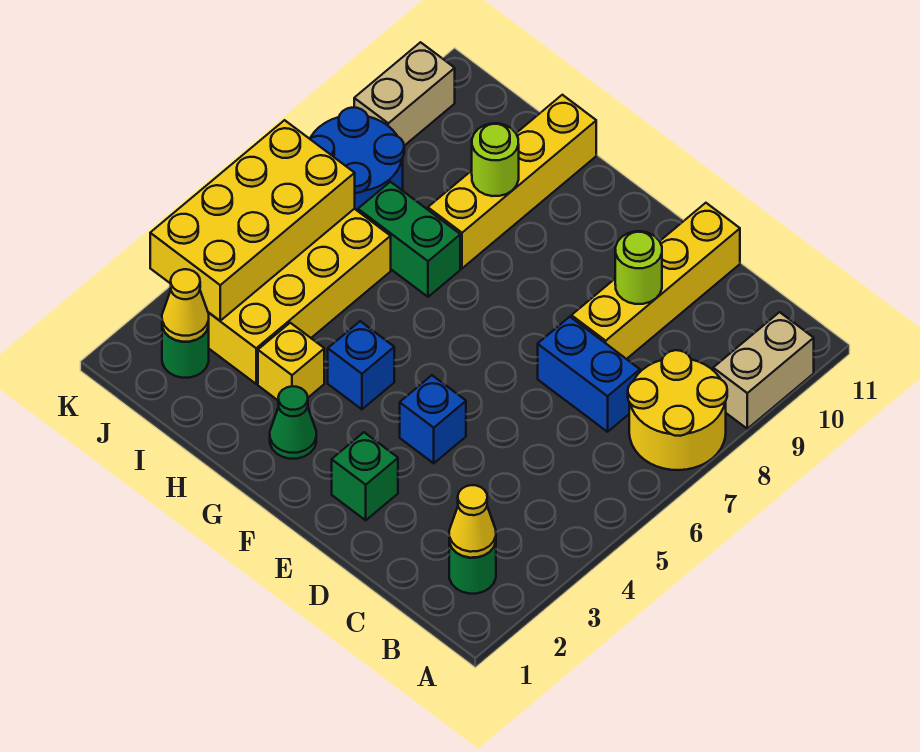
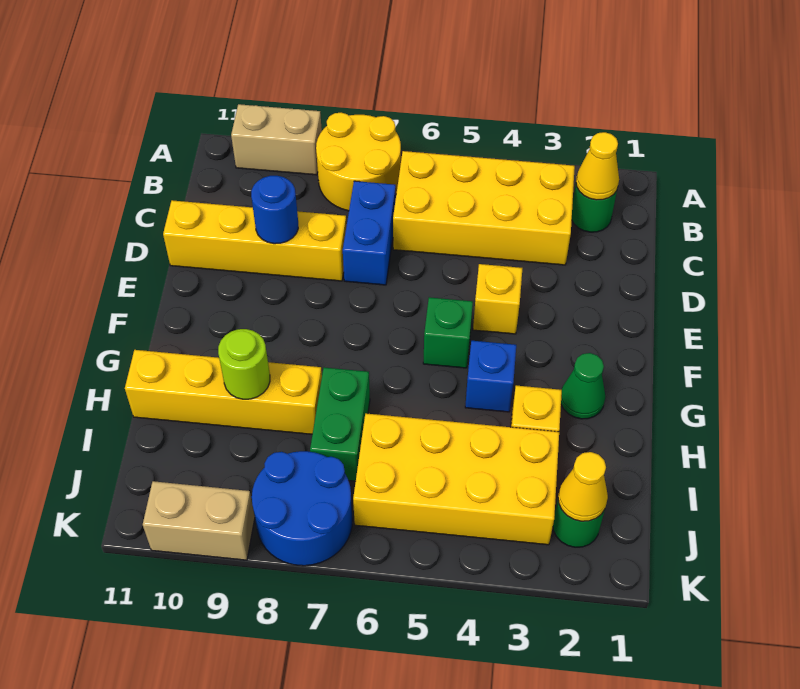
lime 1x1 round brick [615,231,662,304] -> blue 1x1 round brick [251,176,298,244]
green 1x1 brick [332,432,398,520] -> green 1x1 brick moved to [423,297,473,368]
blue 1x1 brick [400,375,466,463] -> yellow 1x1 brick [473,264,522,334]
yellow 2x4 brick [150,120,355,321] -> yellow 2x4 brick moved to [393,151,575,265]

